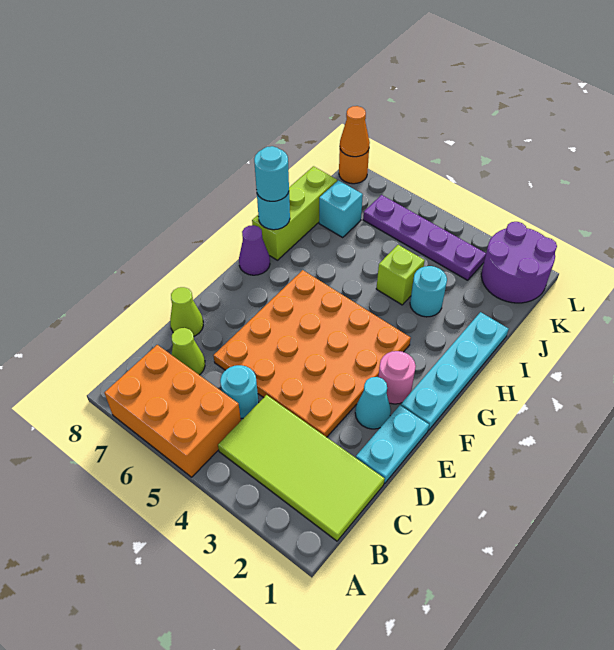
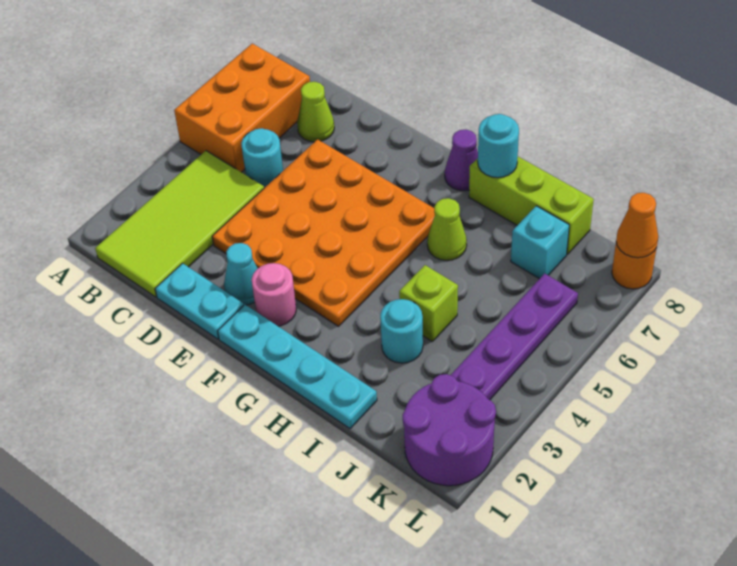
lime 1x1 cone [170,287,203,336] -> lime 1x1 cone moved to [427,198,467,260]
cyan 1x1 round brick [254,146,289,201] -> none

